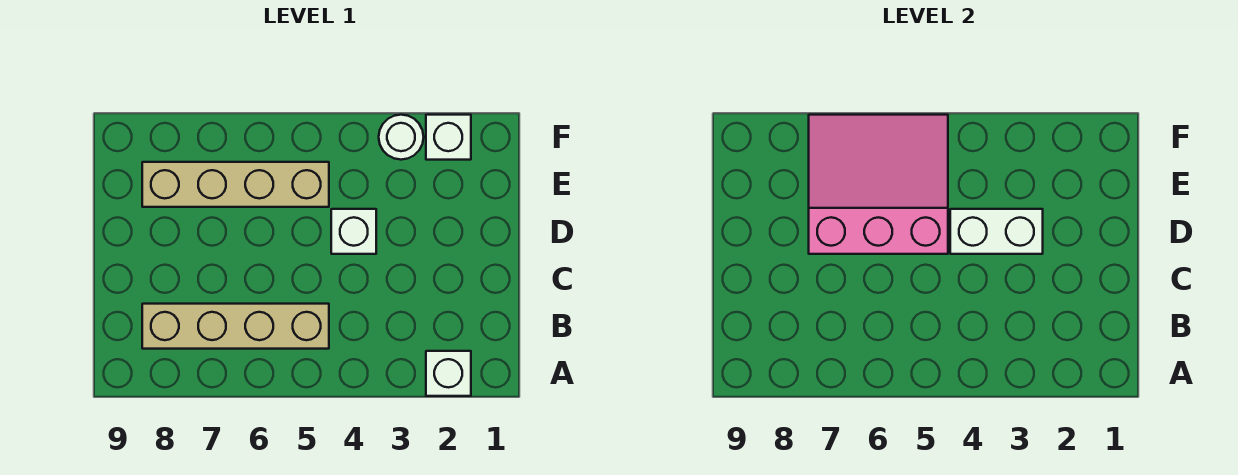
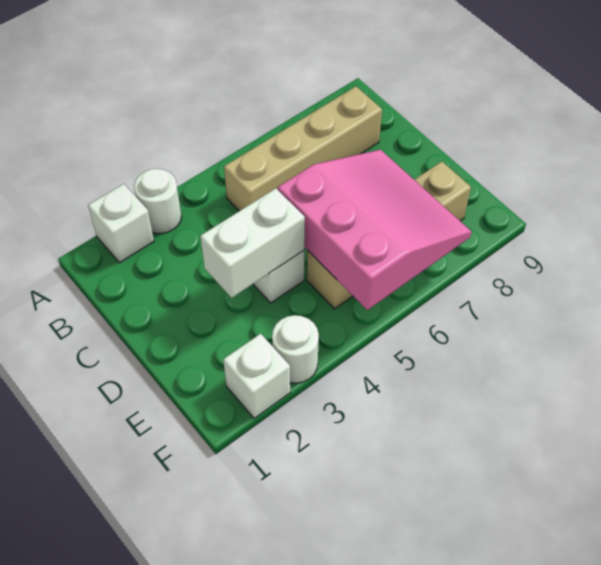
none -> white 1x1 round brick [134,169,182,234]
pink 3x3 slope [809,115,948,254] -> pink 3x3 slope turned to [278,150,471,310]

